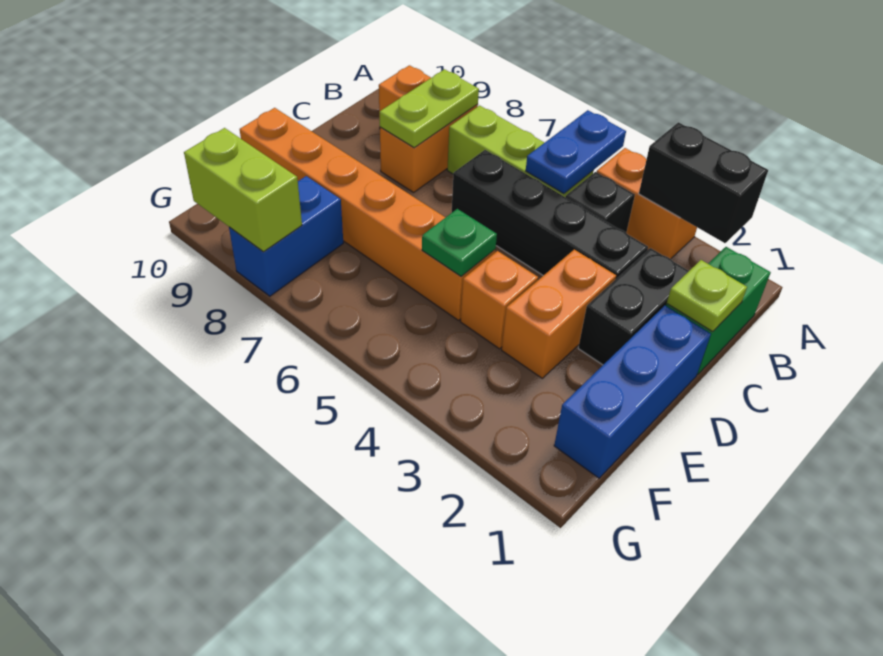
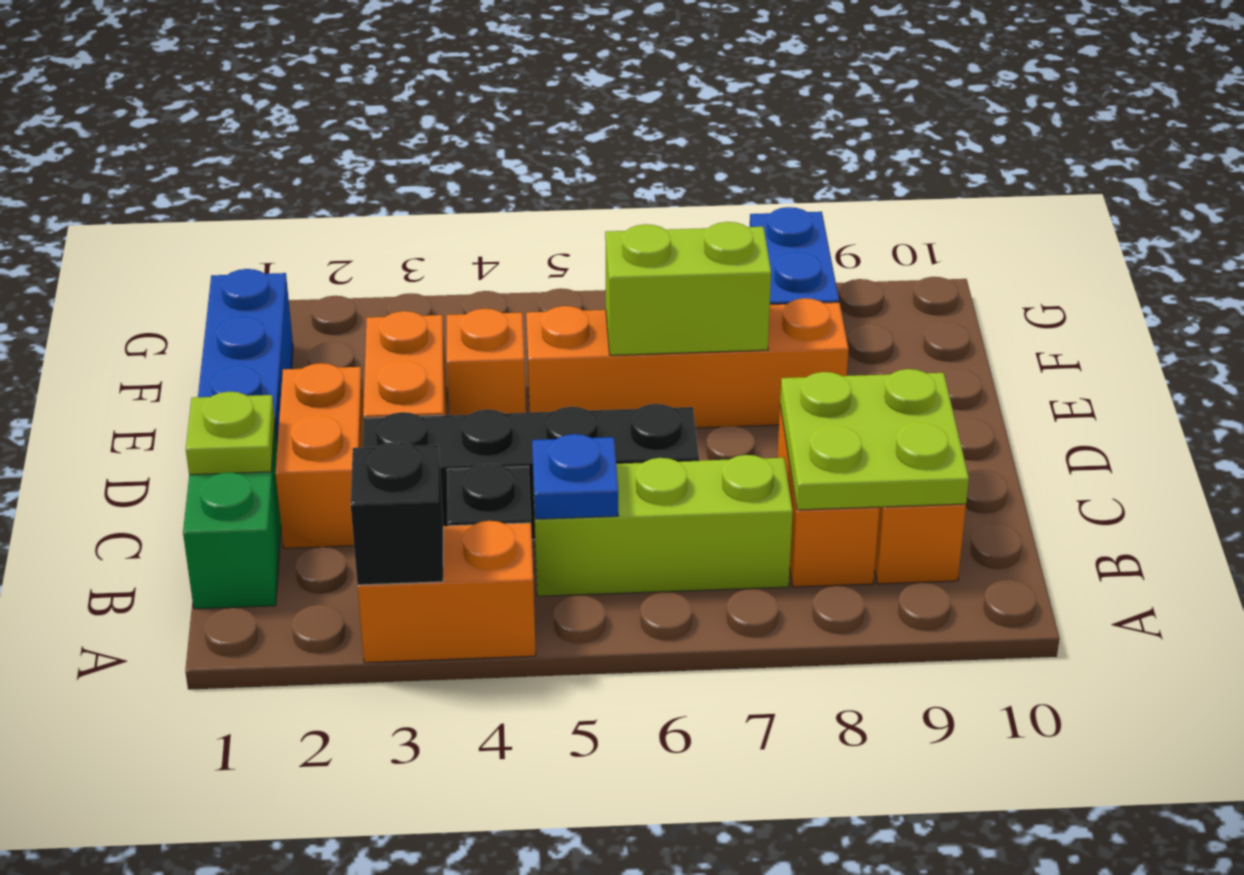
black 1x2 brick [639,122,768,243] -> black 1x1 brick [351,442,443,585]
blue 1x2 plate [526,110,626,194] -> blue 1x1 plate [532,434,618,519]
lime 1x2 plate [380,69,479,148] -> lime 2x2 plate [780,369,969,510]
black 1x2 brick [578,248,689,365] -> orange 1x2 brick [275,363,364,548]
orange 1x6 brick [240,108,495,320] -> orange 1x4 brick [526,298,849,428]
green 1x1 plate [422,209,497,276] -> none
lime 1x2 brick [184,128,302,252] -> lime 1x2 brick moved to [605,222,771,355]

